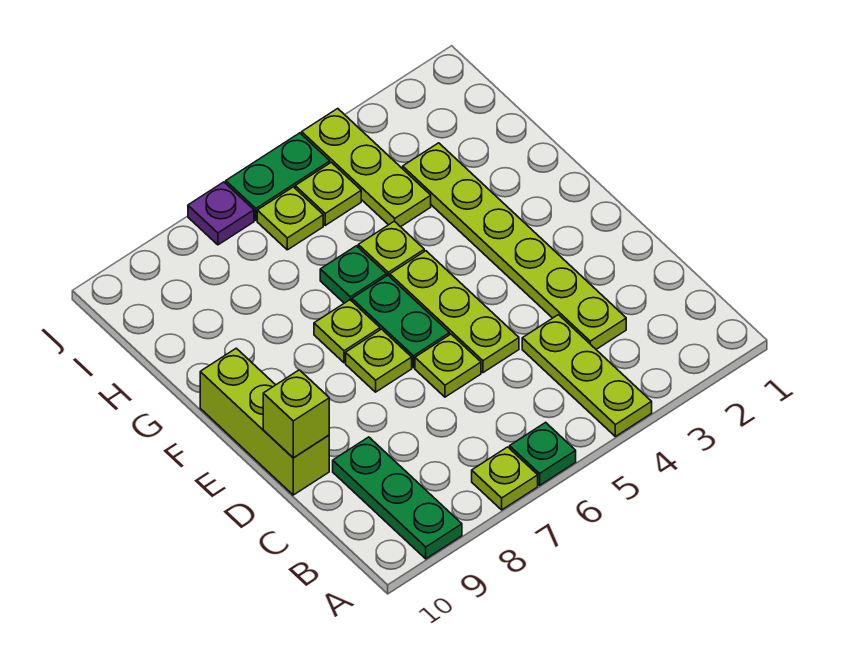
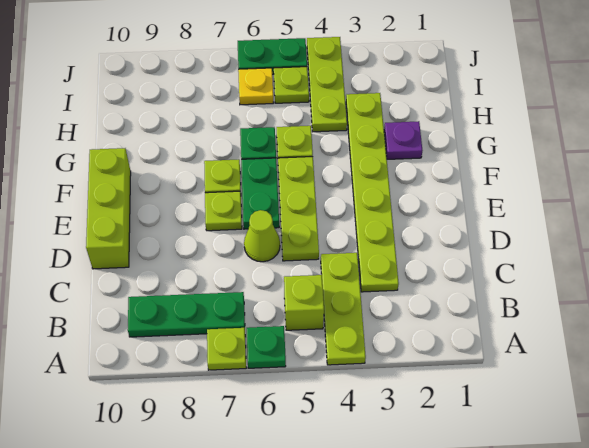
green 1x3 plate [333,437,462,559] -> green 1x3 plate turned to [128,292,245,337]
lime 1x1 plate [415,334,481,397] -> lime 1x1 cone [244,210,280,262]
lime 1x1 brick [263,370,329,458] -> lime 1x1 brick moved to [284,275,324,330]
lime 1x1 plate [257,187,323,250] -> yellow 1x1 plate [238,68,273,105]
purple 1x1 plate [188,182,254,245] -> purple 1x1 plate moved to [384,121,422,159]

